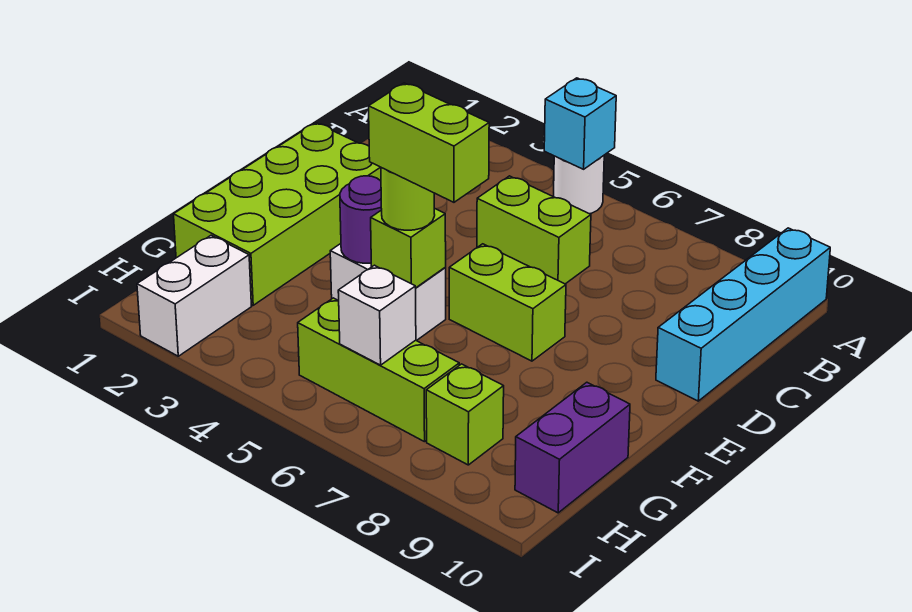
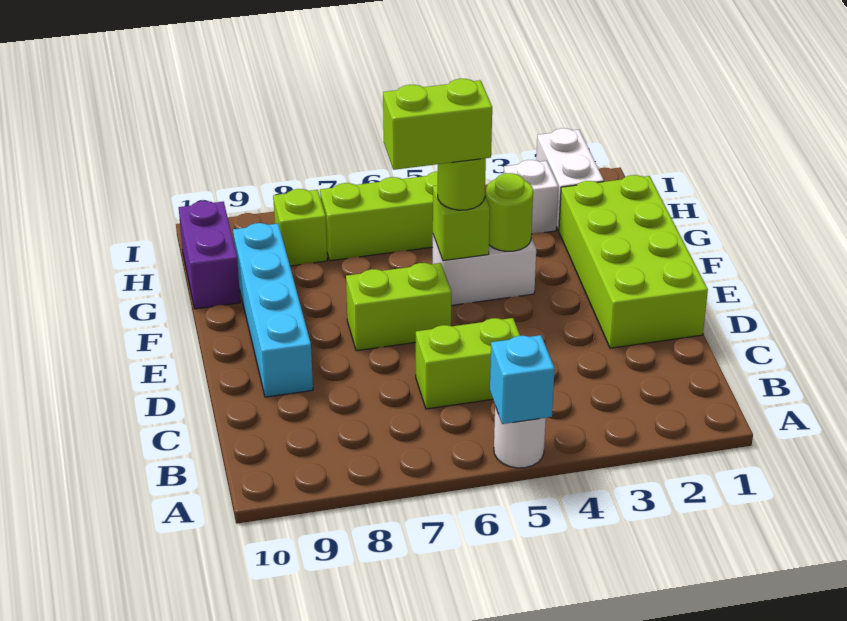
cyan 1x4 brick [656,228,830,401] -> cyan 1x4 brick moved to [233,223,313,397]
purple 1x1 round brick [340,176,382,263] -> lime 1x1 round brick [486,173,533,251]
white 1x1 brick [338,265,416,365] -> white 1x1 brick moved to [504,160,558,234]

